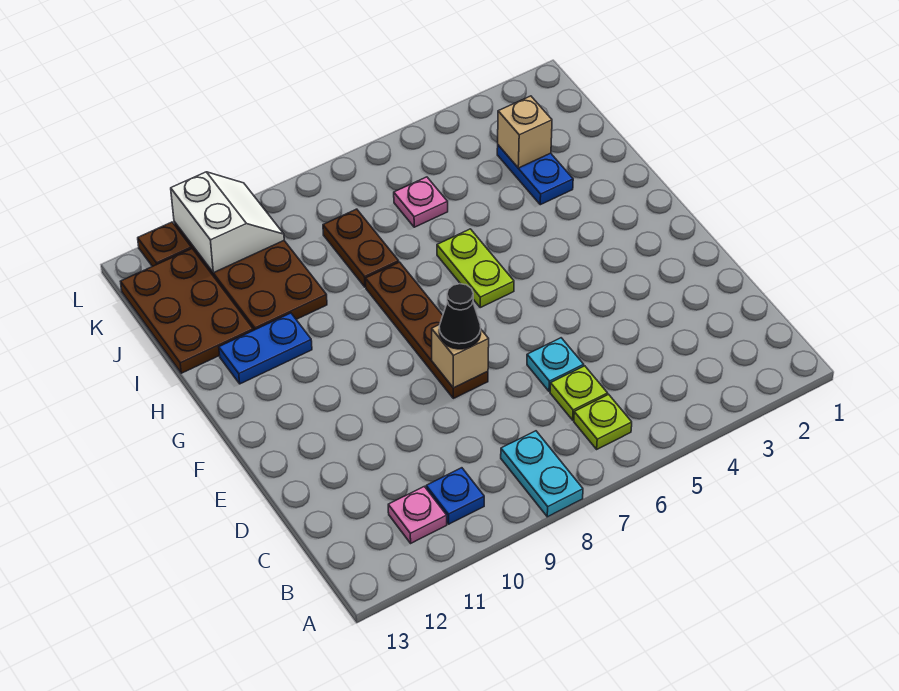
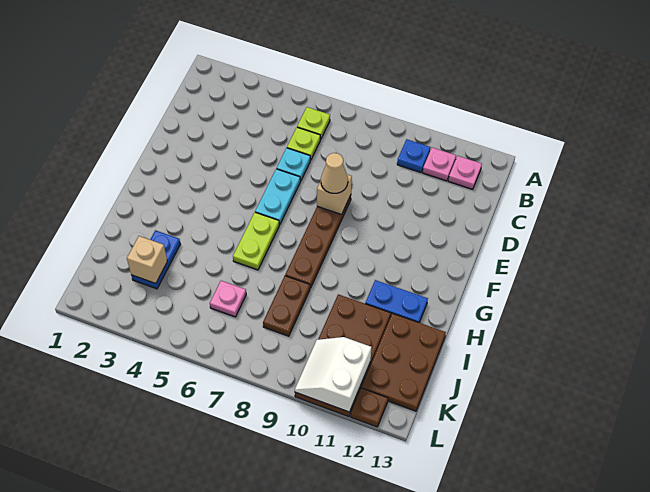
cyan 1x2 plate [501,431,583,517] -> cyan 1x2 plate moved to [255,169,300,225]
none -> pink 1x1 plate [448,156,482,189]
black 1x1 cone [439,284,481,349] -> tan 1x1 cone [321,153,348,193]

